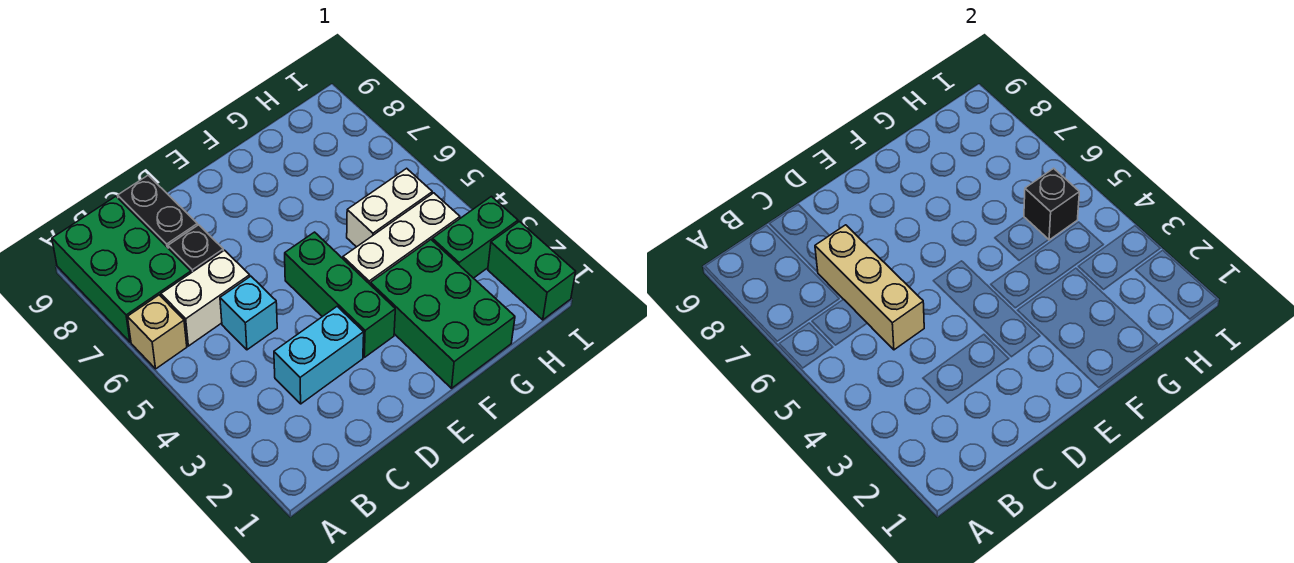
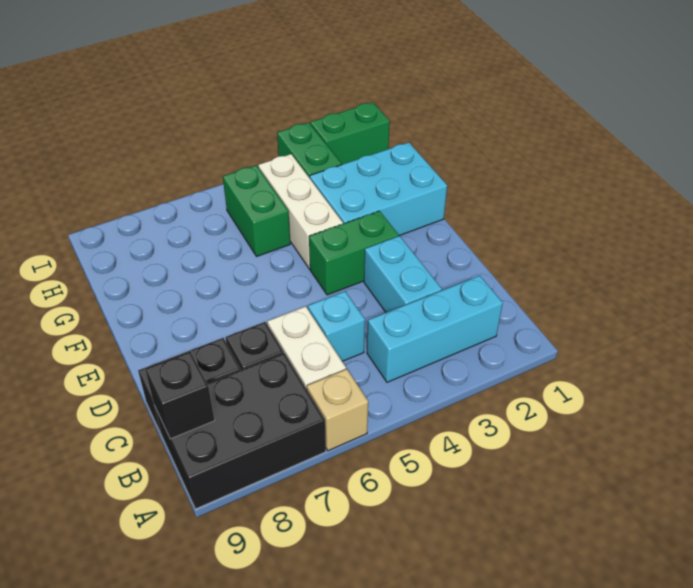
green 2x3 brick [52,196,191,342] -> black 2x3 brick [154,353,326,509]
none -> cyan 1x3 brick [367,276,503,382]
tan 1x3 brick [815,225,924,350] -> none
green 1x3 brick [285,232,395,357] -> green 1x2 brick [309,211,399,295]
green 2x3 brick [370,240,515,388] -> cyan 2x3 brick [310,142,447,236]
white 1x2 brick [347,168,432,247] -> green 1x2 brick [223,165,290,256]
black 1x1 brick [1024,168,1079,240] -> black 1x1 brick moved to [145,352,215,439]

